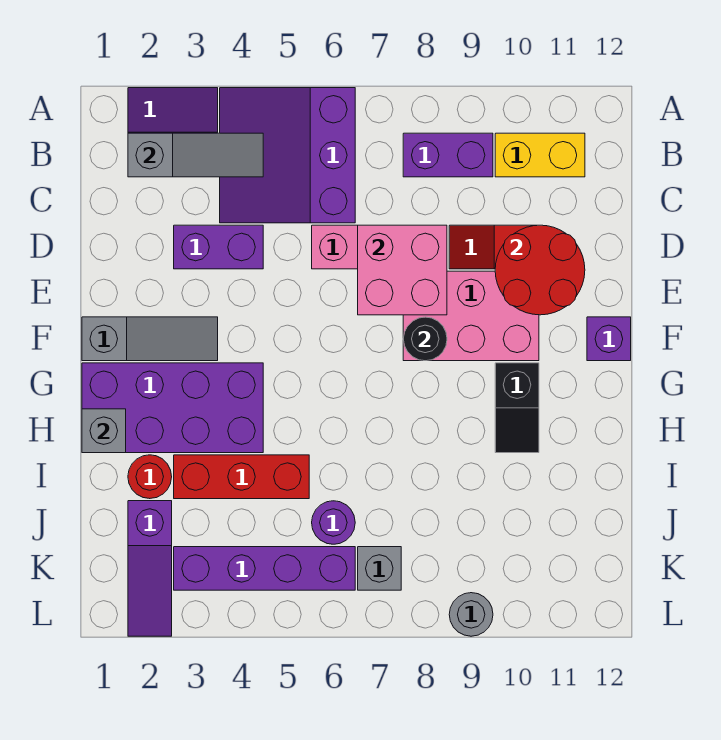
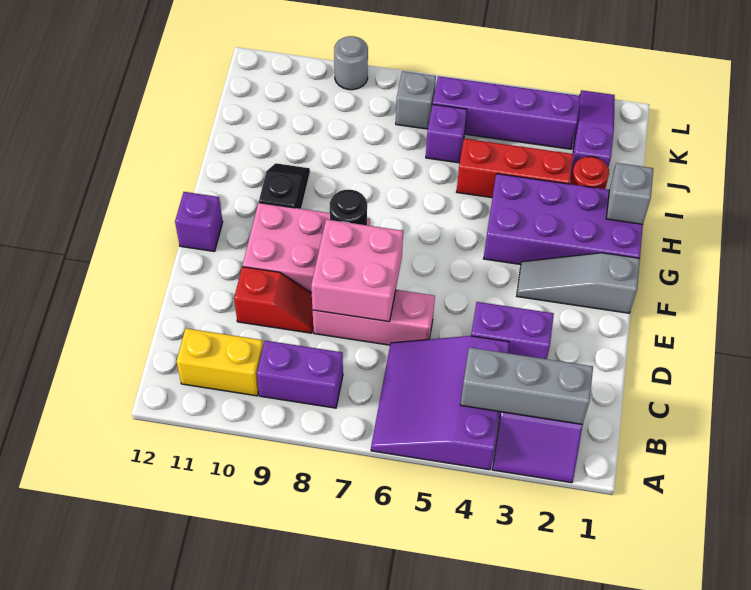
purple 3x3 slope [220,88,355,223] -> purple 3x3 slope turned to [371,336,509,470]
grey 1x3 slope [128,133,263,177] -> grey 1x3 brick [460,347,593,424]
red 2x2 round brick [495,225,585,315] -> none
purple 1x1 round brick [312,501,355,544] -> purple 1x1 brick [426,104,467,163]

